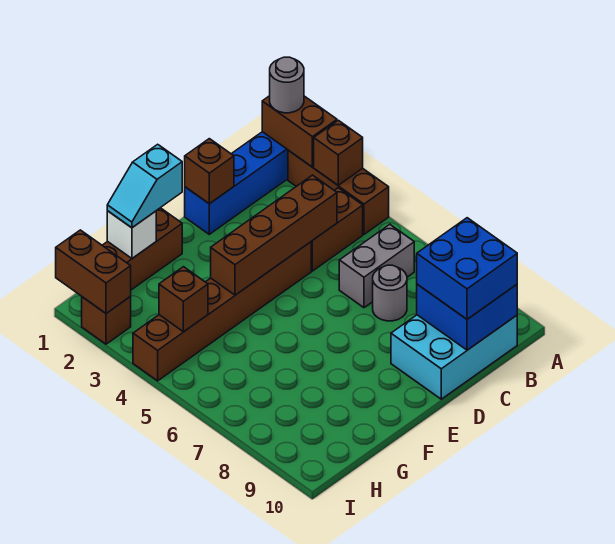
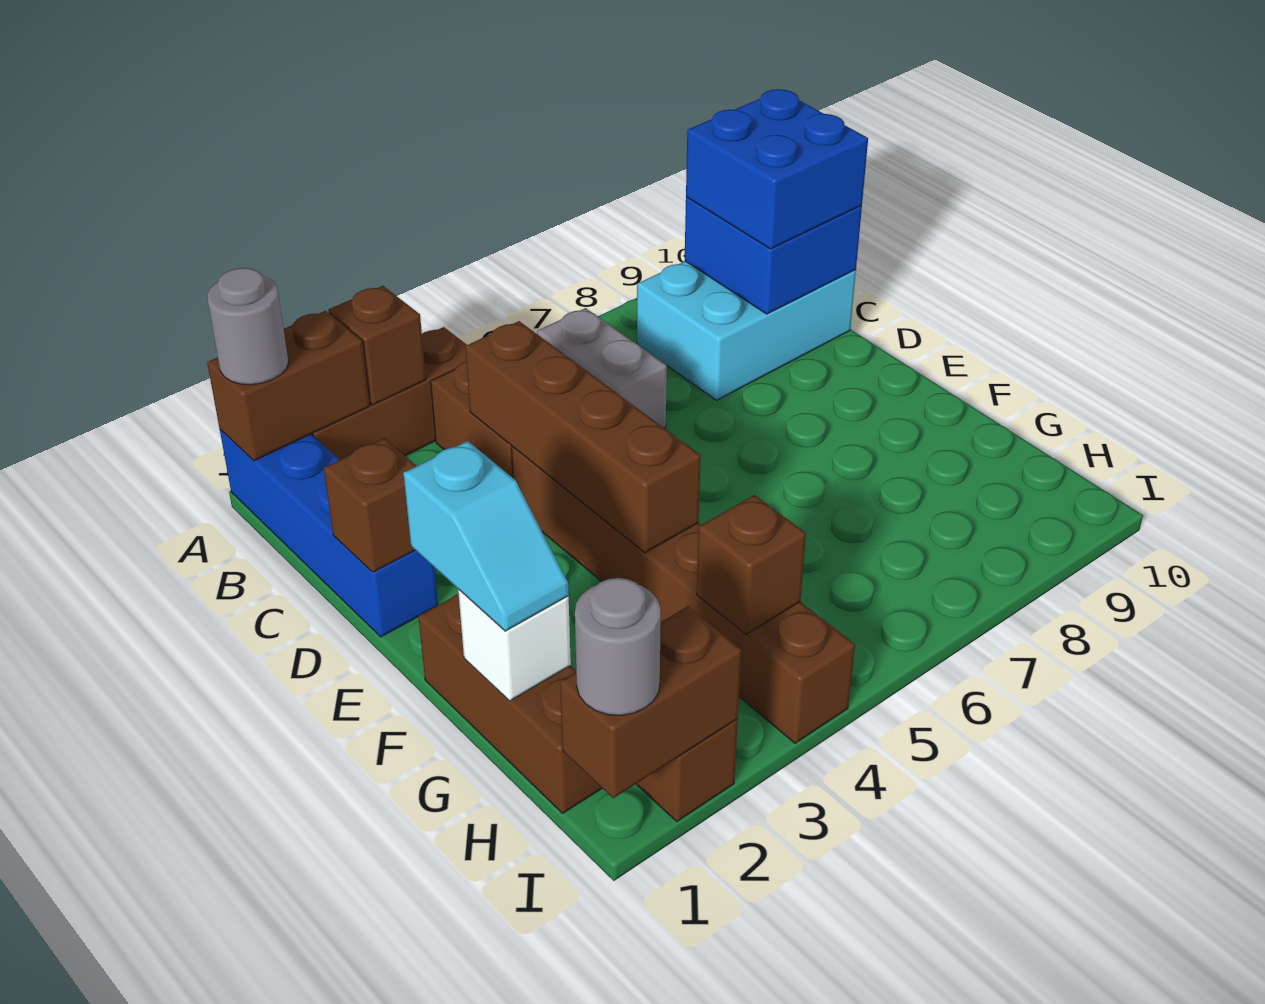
cyan 2x3 brick [391,315,517,399] -> cyan 2x3 brick turned to [637,261,856,400]
grey 1x1 round brick [373,265,407,321] -> grey 1x1 round brick moved to [575,578,661,715]

